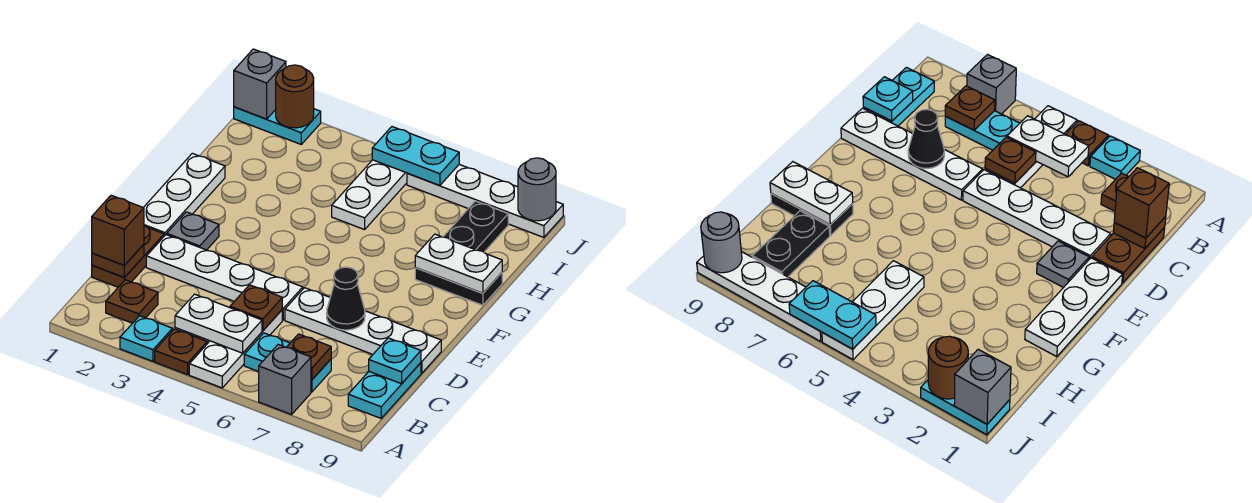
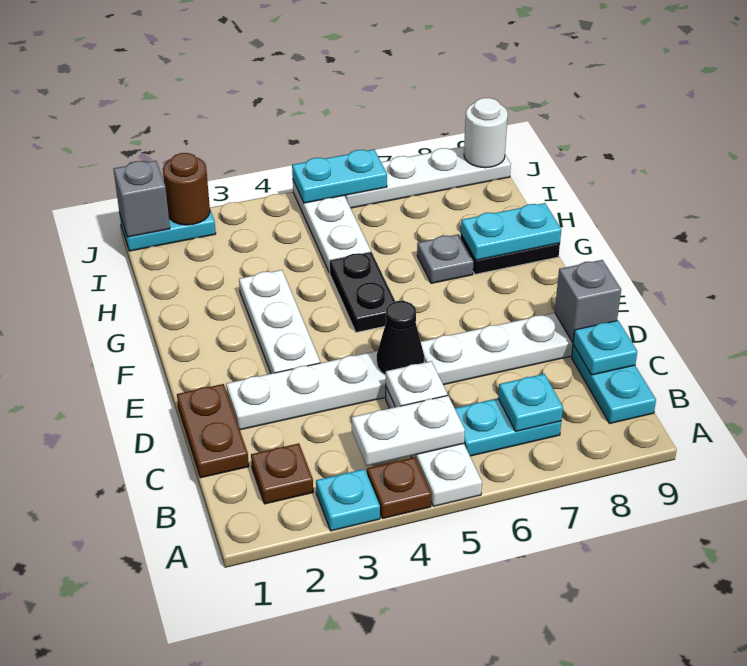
grey 1x1 brick [259,345,311,415] -> grey 1x1 brick moved to [555,260,621,342]
brown 1x1 plate [287,334,331,380] -> cyan 1x1 plate [498,374,563,431]
brown 1x1 plate [92,244,144,278] -> none
brown 1x1 brick [92,195,144,265] -> none
brown 1x1 plate [230,285,282,331] -> white 1x1 plate [386,361,447,407]
black 1x1 cone [327,267,365,330] -> black 1x1 cone moved to [377,301,424,375]
white 1x3 plate [143,153,225,236] -> white 1x3 plate moved to [239,270,320,374]
grey 1x1 plate [167,212,219,250] -> grey 1x1 plate moved to [417,234,474,283]
white 1x2 plate [415,234,502,293] -> cyan 1x2 plate [461,203,561,260]
black 1x2 plate [443,201,508,252] -> black 1x2 plate moved to [329,252,395,332]
grey 1x1 round brick [518,158,556,221] -> white 1x1 round brick [464,98,508,168]

